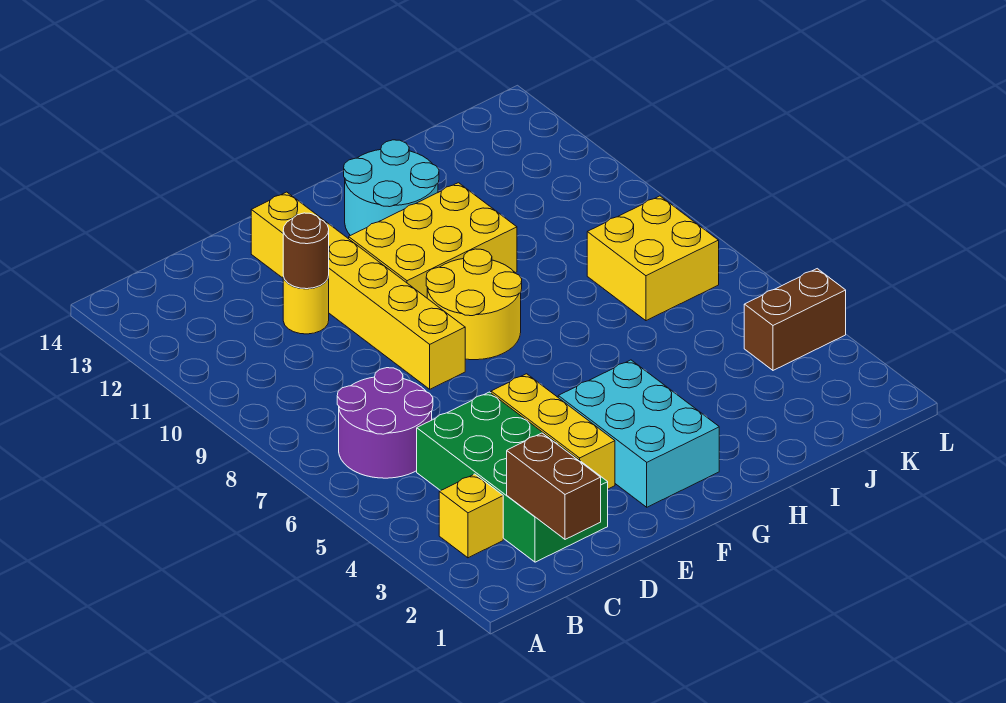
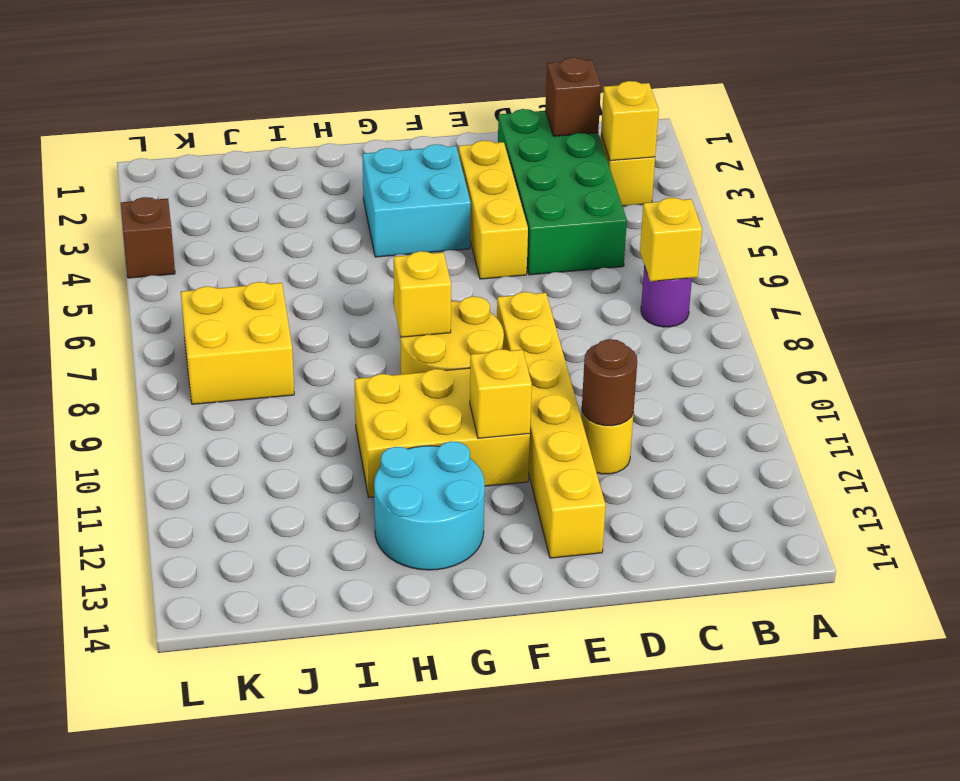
none -> yellow 1x1 brick [601,81,659,161]
purple 2x2 round brick [337,368,433,478] -> purple 1x1 round brick [641,266,692,327]
none -> yellow 1x1 brick [640,198,702,281]
brown 1x2 brick [507,433,601,539] -> brown 1x1 brick [545,57,601,136]
cyan 2x3 brick [558,360,719,507] -> cyan 2x2 brick [363,144,471,257]
none -> yellow 1x1 brick [470,349,532,438]
none -> yellow 1x1 brick [394,251,451,337]
brown 1x2 brick [744,269,846,370] -> brown 1x1 brick [121,197,175,278]

